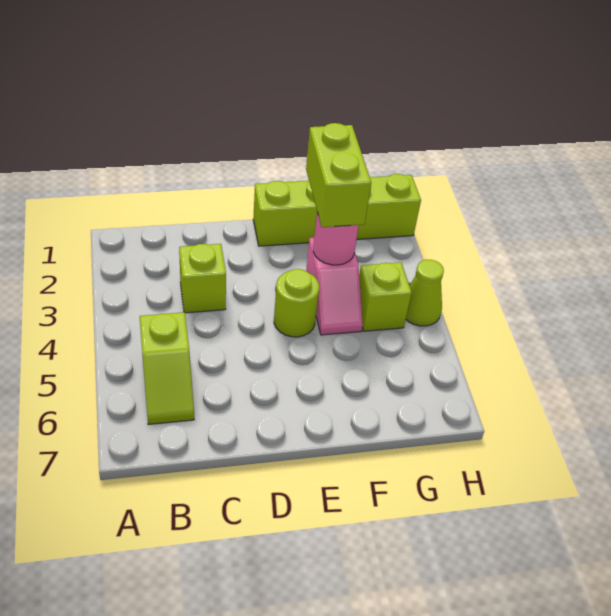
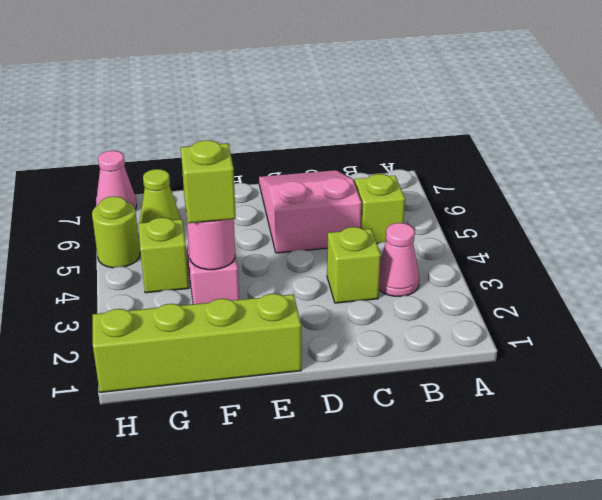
none -> pink 1x1 cone [379,223,419,296]
none -> pink 2x3 slope [259,170,361,253]
lime 1x1 round brick [274,269,319,337] -> lime 1x1 round brick moved to [92,196,140,268]
lime 1x2 brick [306,123,371,227] -> lime 1x1 brick [181,140,236,223]
lime 1x1 cone [406,260,444,326] -> lime 1x1 cone moved to [140,169,181,223]
none -> pink 1x1 cone [96,151,137,209]

